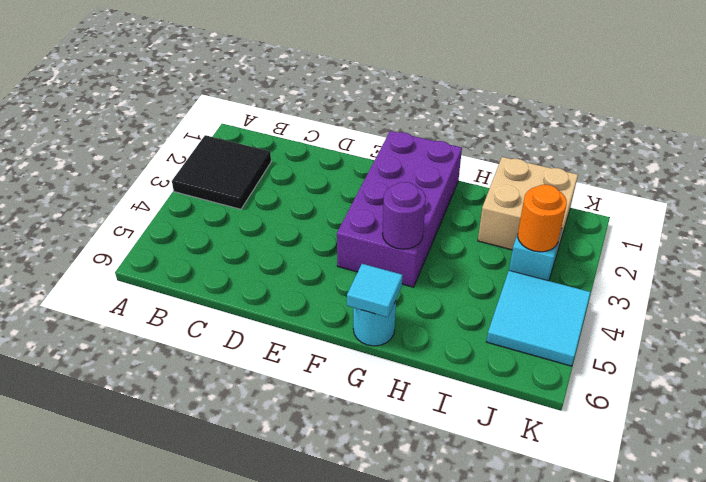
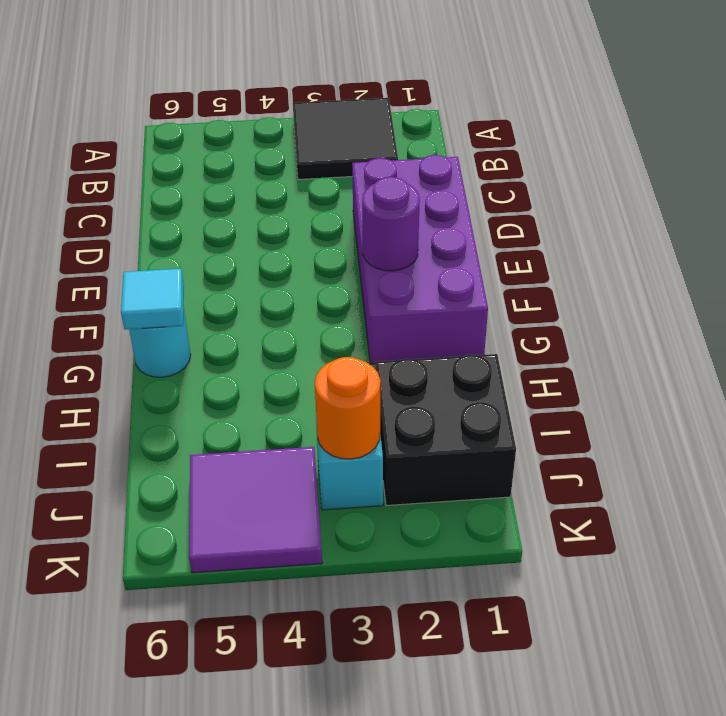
purple 2x4 brick [337,131,462,287] -> purple 2x4 brick turned to [352,155,488,364]
purple 1x1 round brick [382,182,426,249] -> purple 1x1 round brick moved to [362,177,420,271]
tan 2x2 brick [478,157,578,255] -> black 2x2 brick [375,354,516,506]
cyan 2x2 tile [486,271,591,366] -> purple 2x2 tile [189,447,322,573]

